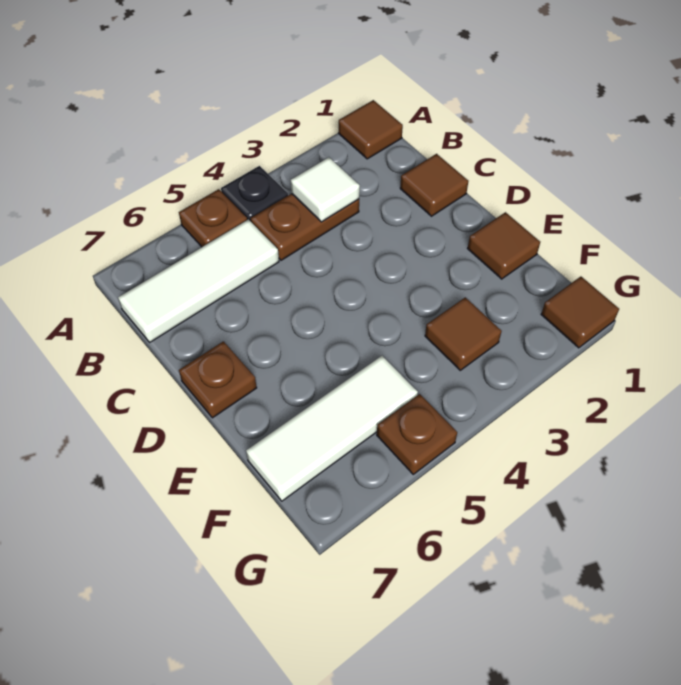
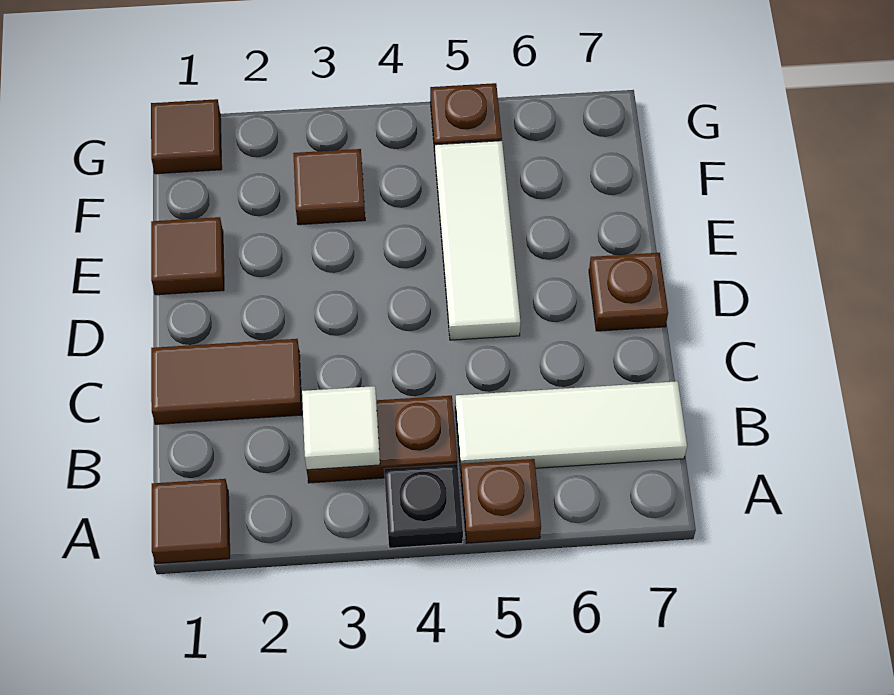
brown 1x1 tile [400,154,468,216] -> brown 1x2 tile [151,339,302,424]
white 1x3 tile [246,356,418,501] -> white 1x3 tile turned to [435,141,520,340]

